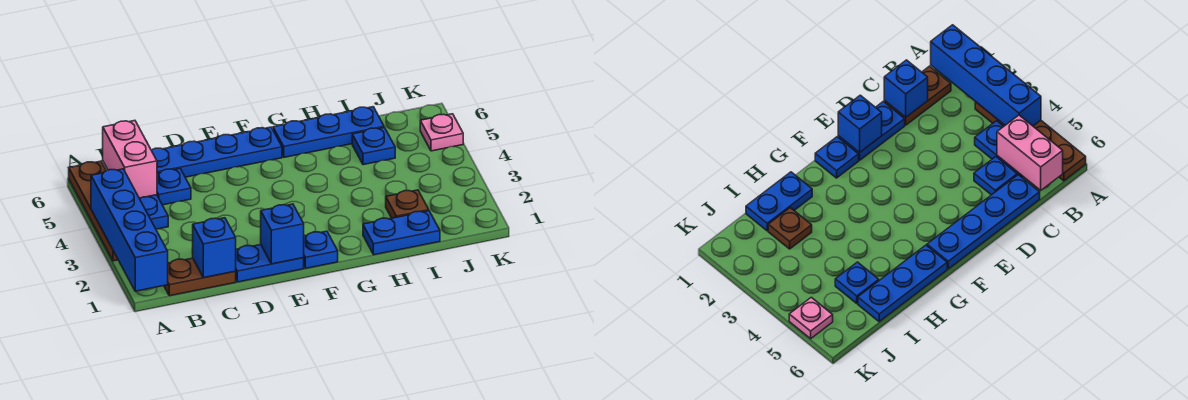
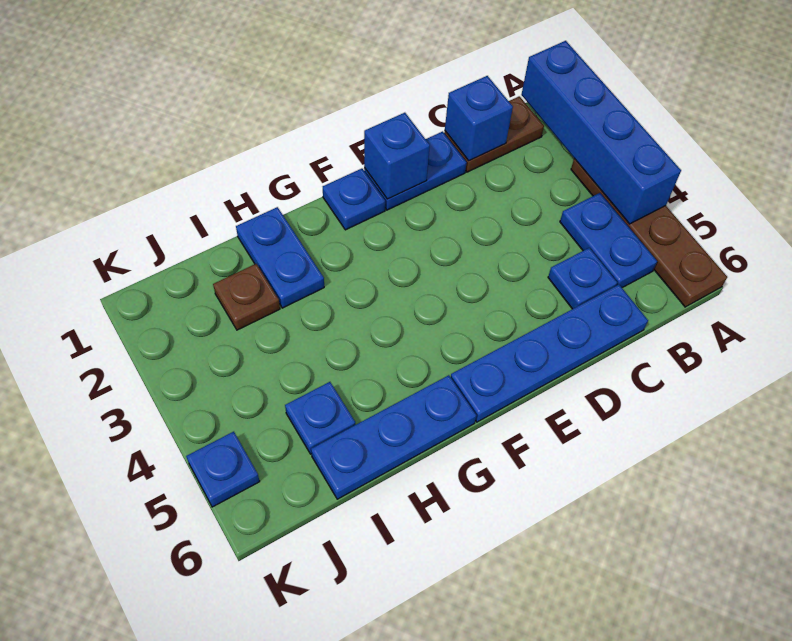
pink 1x2 brick [103,121,157,198] -> none
blue 1x2 plate [363,211,440,255] -> blue 1x2 plate turned to [236,207,324,308]
pink 1x1 plate [420,114,463,151] -> blue 1x1 plate [186,432,260,507]

